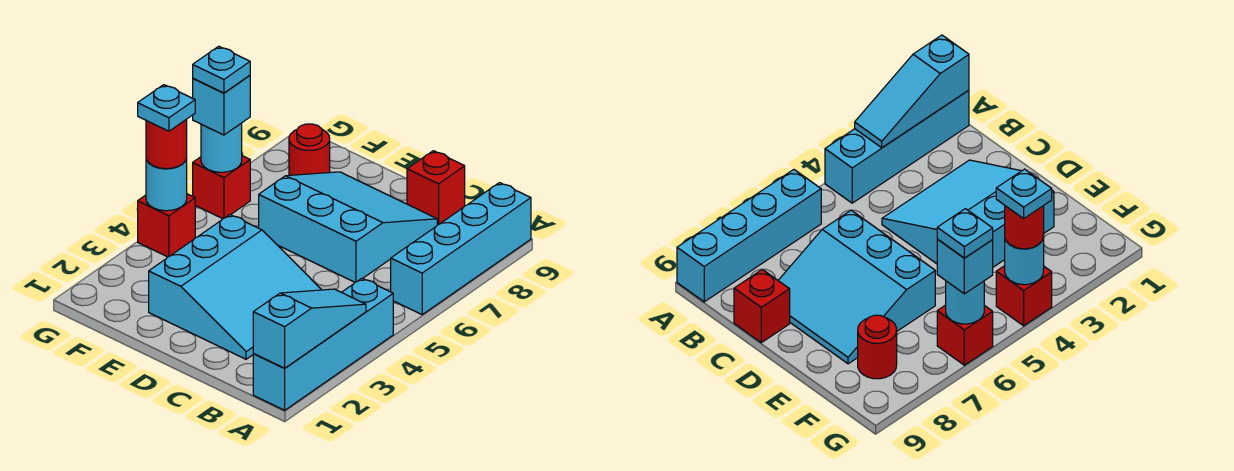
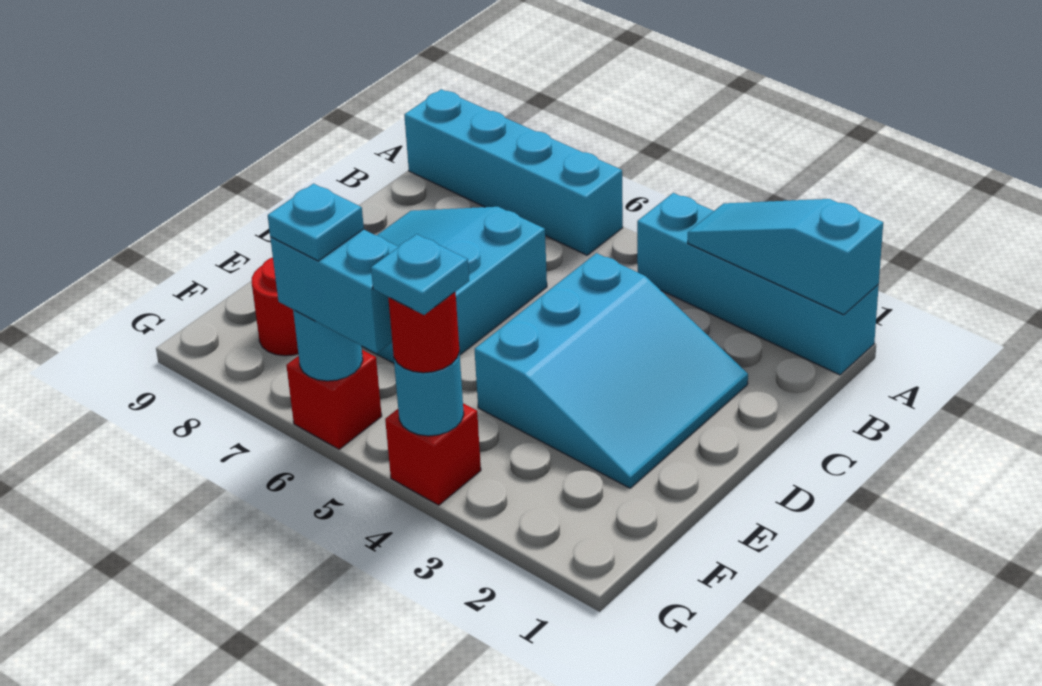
cyan 3x3 slope [149,215,321,359] -> cyan 3x3 slope turned to [475,253,748,488]
red 1x1 brick [407,151,465,225] -> none
cyan 1x1 brick [193,75,250,135] -> cyan 1x2 brick [270,229,398,353]

